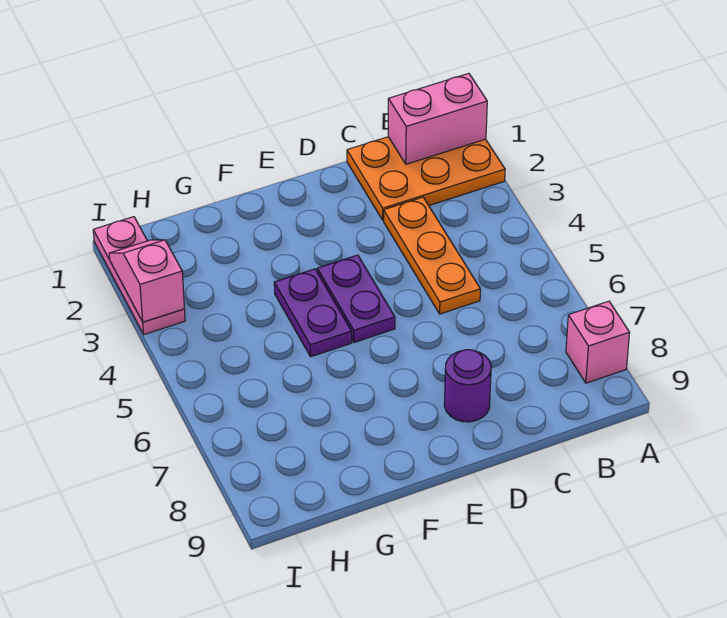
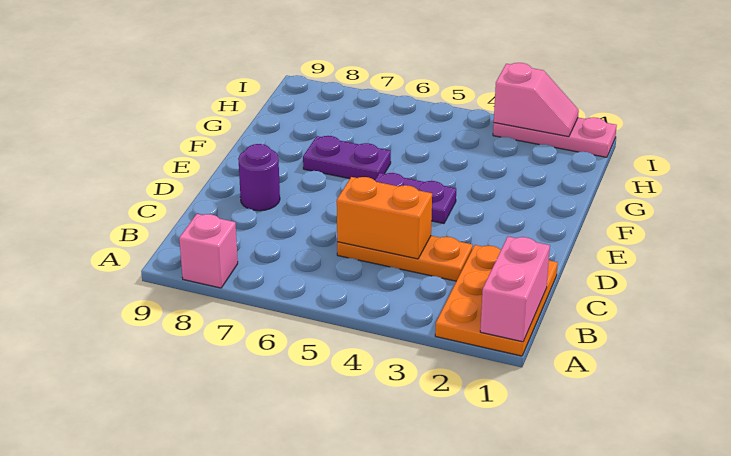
none -> orange 1x2 brick [337,177,432,259]
purple 1x2 plate [274,269,352,357] -> purple 1x2 plate moved to [303,136,391,180]

